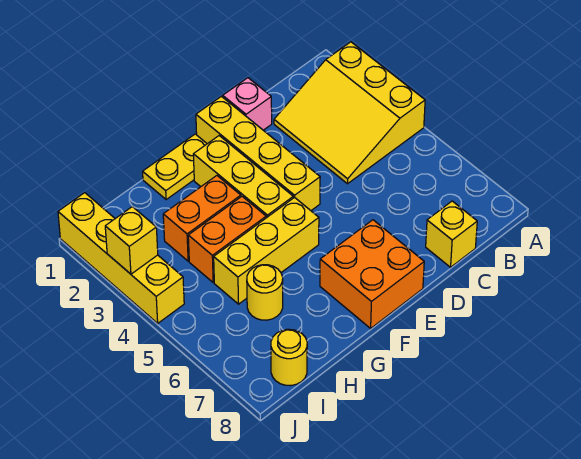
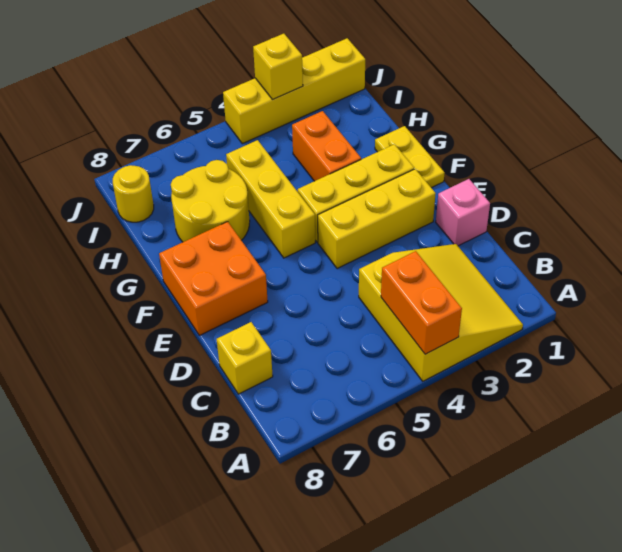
yellow 3x3 slope [274,42,425,184] -> yellow 3x3 slope turned to [359,244,523,381]
yellow 1x4 brick [196,96,320,210] -> yellow 1x3 brick [318,169,436,269]
orange 1x2 brick [188,197,266,282] -> orange 1x2 brick moved to [381,251,462,354]
yellow 1x1 round brick [247,265,283,320] -> yellow 2x2 round brick [171,160,250,242]

